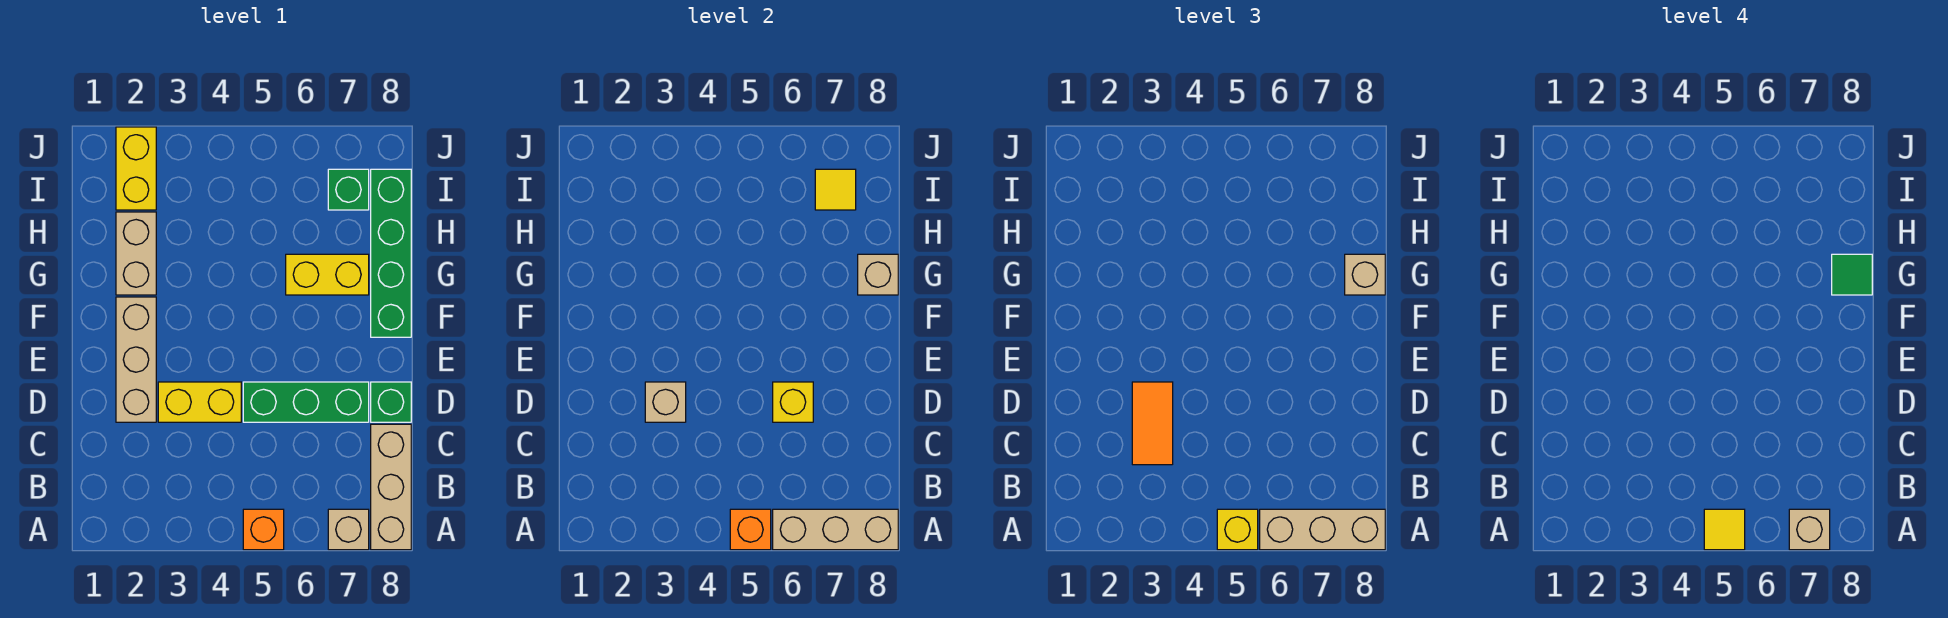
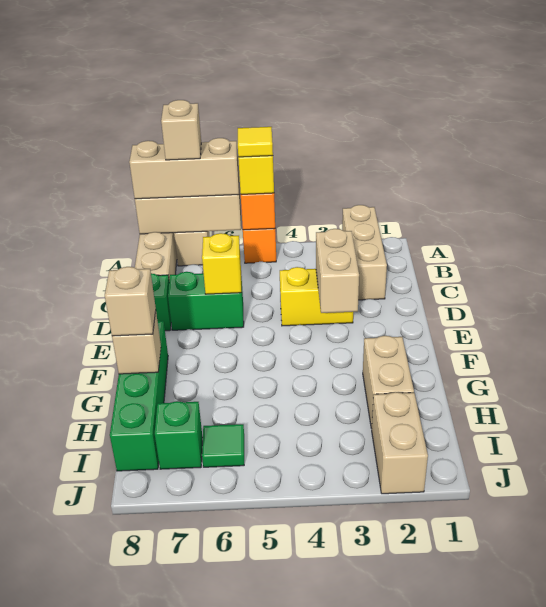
orange 1x2 tile [1132,382,1173,465] -> none
tan 1x3 brick [116,297,156,422] -> tan 1x3 brick moved to [342,205,387,300]
tan 1x1 brick [645,382,686,422] -> tan 1x2 brick [316,229,359,313]
green 1x3 brick [243,382,369,422] -> green 1x2 brick [168,272,244,330]
yellow 1x2 brick [286,254,369,295] -> none
green 1x1 tile [1832,254,1872,295] -> green 1x1 tile moved to [202,424,244,467]
yellow 1x2 brick [116,127,156,210] -> tan 1x2 brick [372,392,428,494]
yellow 1x1 tile [815,169,856,210] -> none

